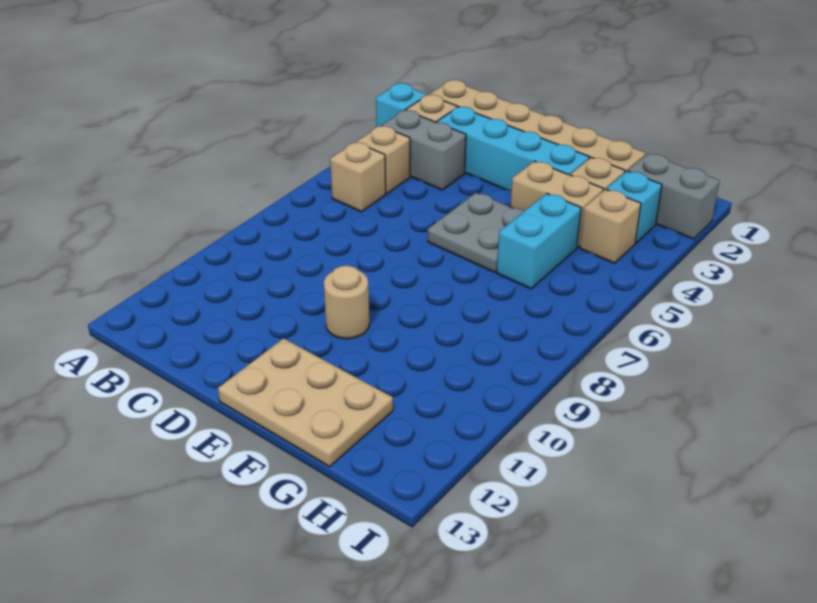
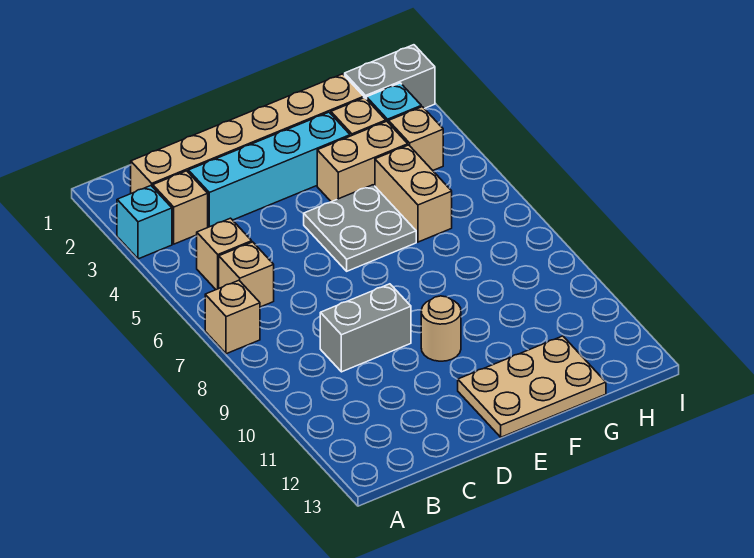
none -> tan 1x1 brick [205,280,260,354]
grey 1x2 brick [382,110,466,190] -> grey 1x2 brick moved to [320,284,411,372]
cyan 1x2 brick [497,193,581,289] -> tan 1x2 brick [375,145,452,242]

